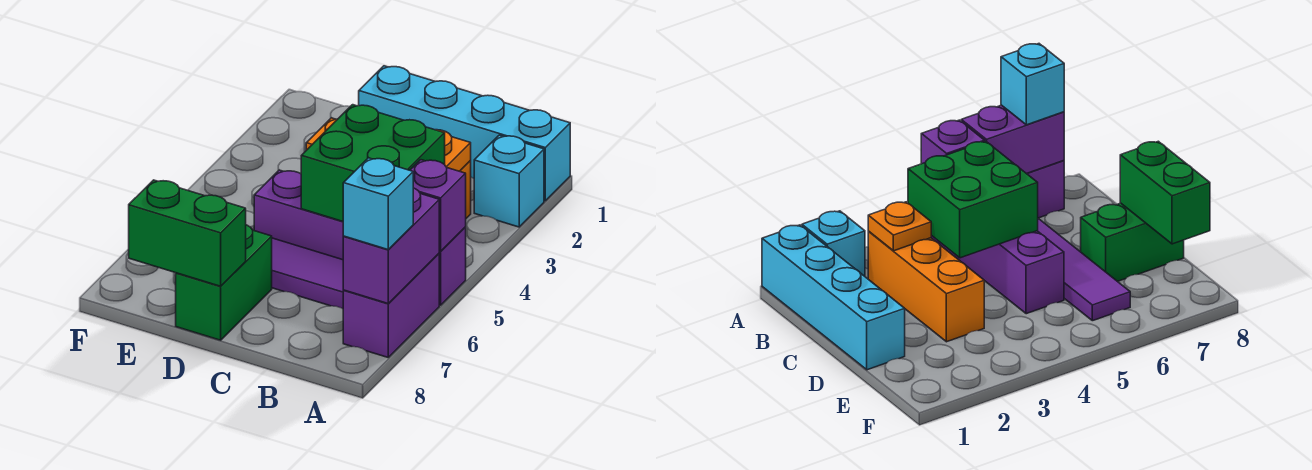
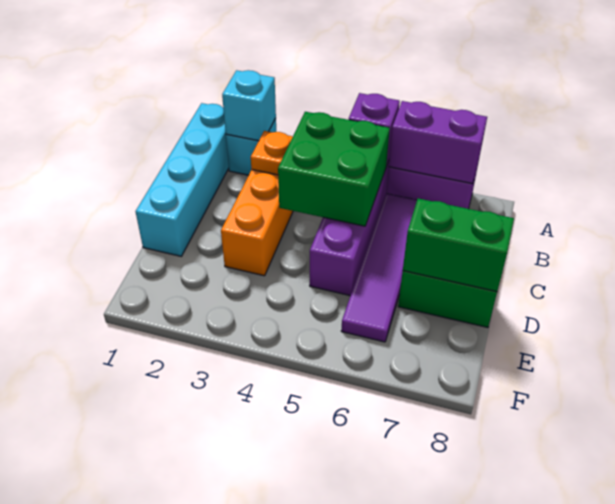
cyan 1x1 brick [343,158,413,250] -> cyan 1x1 brick moved to [222,70,276,141]
green 1x2 brick [129,180,246,286] -> green 1x2 brick turned to [403,199,514,292]

